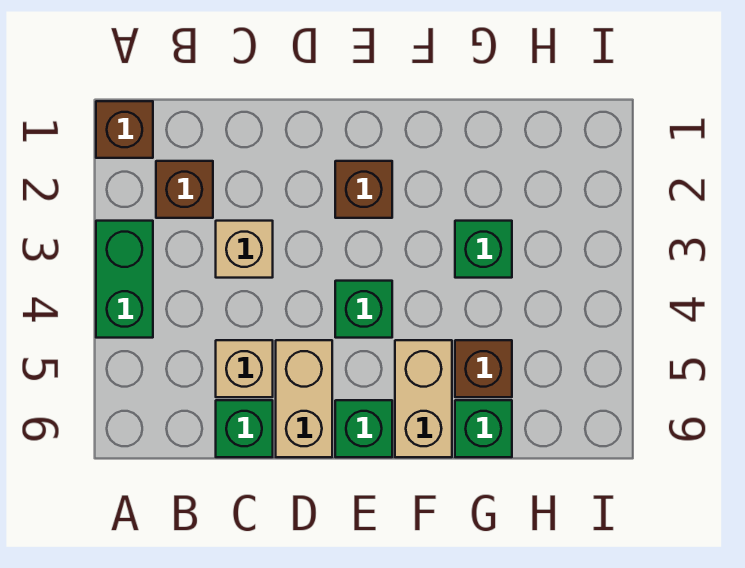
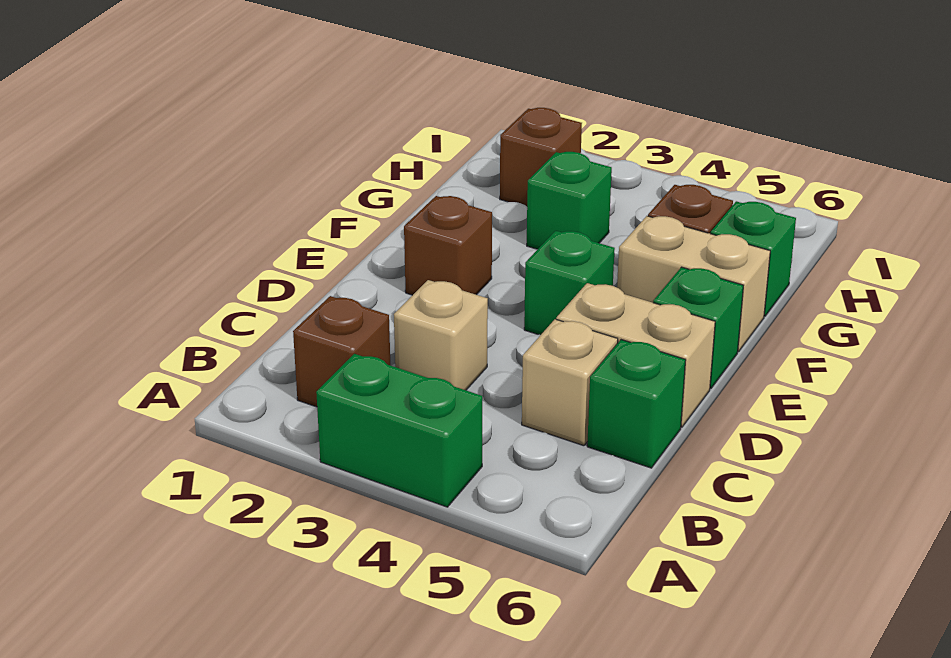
brown 1x1 brick [96,101,153,158] -> brown 1x1 brick moved to [500,108,582,206]

